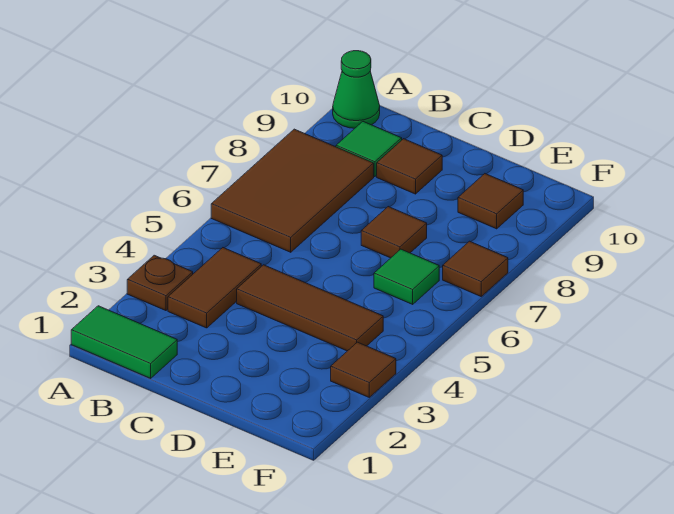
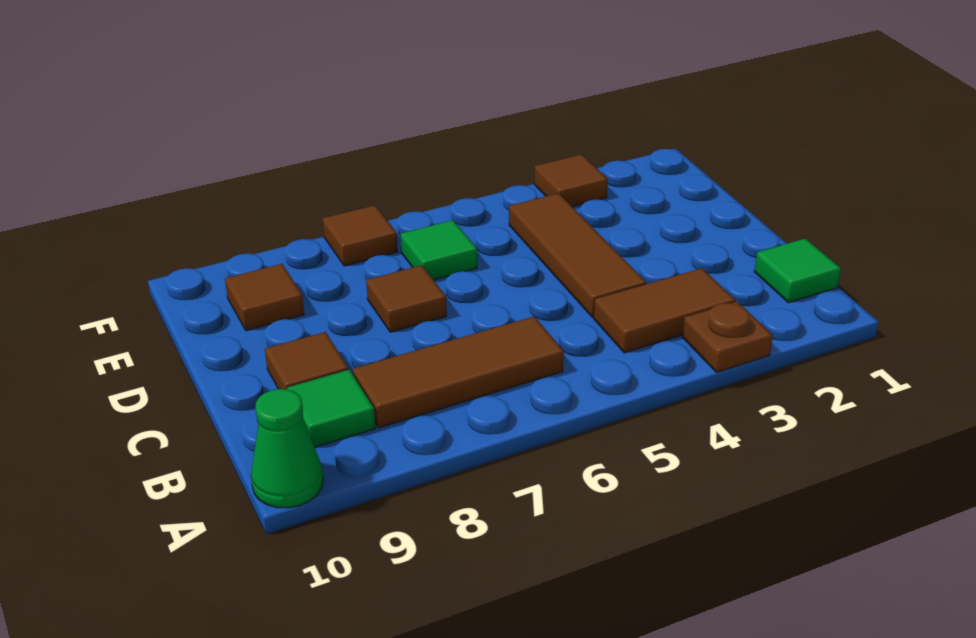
green 1x2 tile [71,306,177,378] -> green 1x1 tile [754,238,841,303]
brown 2x3 tile [211,129,374,252] -> brown 1x3 tile [353,316,564,428]

